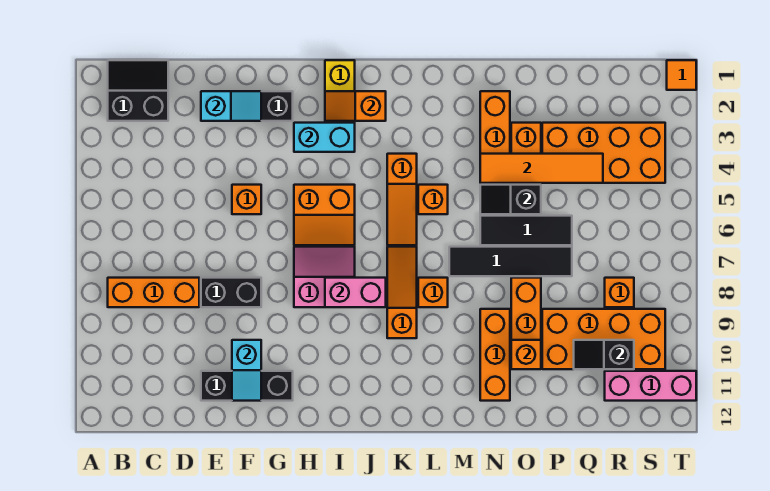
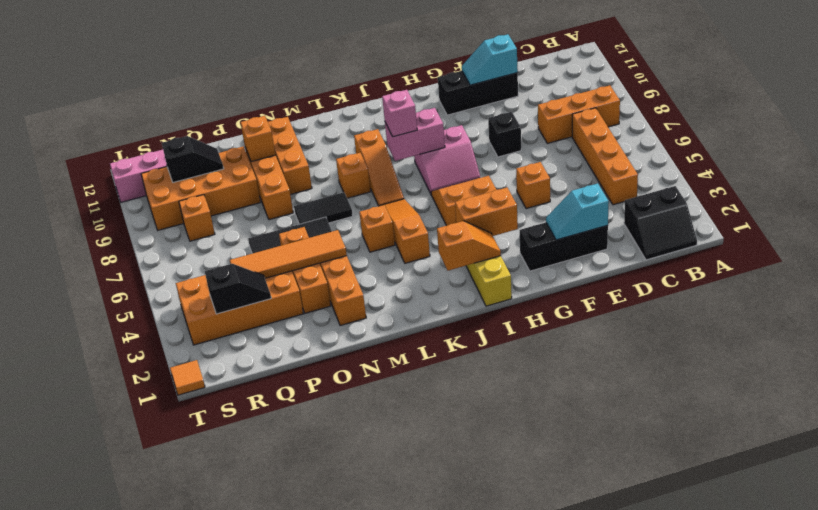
none -> orange 1x4 brick [572,108,638,205]
black 1x2 brick [201,278,261,307] -> black 1x1 brick [488,112,521,157]
cyan 1x2 slope [232,340,261,401] -> cyan 1x2 slope turned to [462,34,518,85]
cyan 1x2 brick [294,123,355,152] -> orange 1x2 brick [455,188,518,236]
none -> pink 1x1 brick [382,90,417,137]
black 1x4 tile [449,247,572,276] -> black 1x2 tile [294,192,353,224]
black 1x2 slope [480,185,541,214] -> black 1x2 slope moved to [205,264,271,314]

